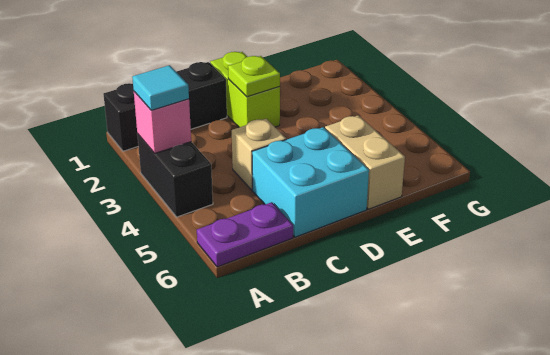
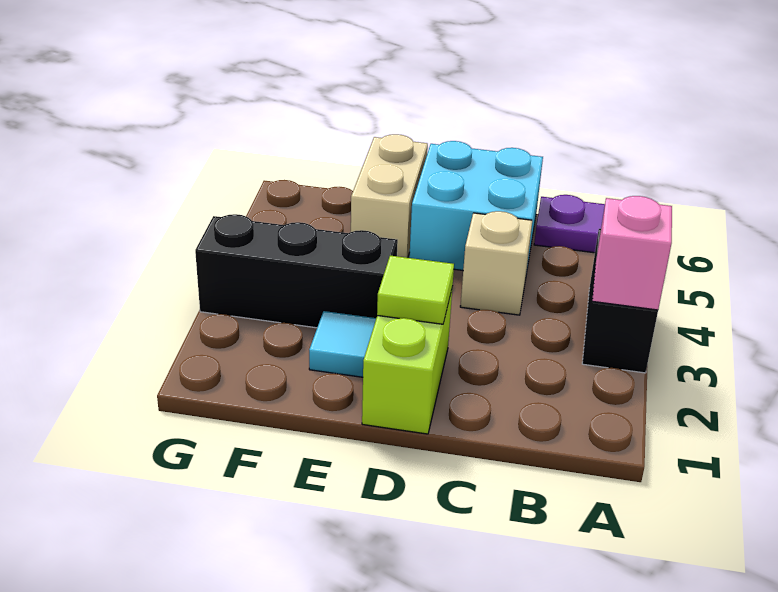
black 1x3 brick [103,62,227,151] -> black 1x3 brick moved to [195,214,398,328]
cyan 1x1 tile [132,65,189,110] -> cyan 1x1 tile moved to [309,311,376,377]
lime 1x1 plate [228,56,280,97] -> lime 1x1 tile [377,255,454,324]

